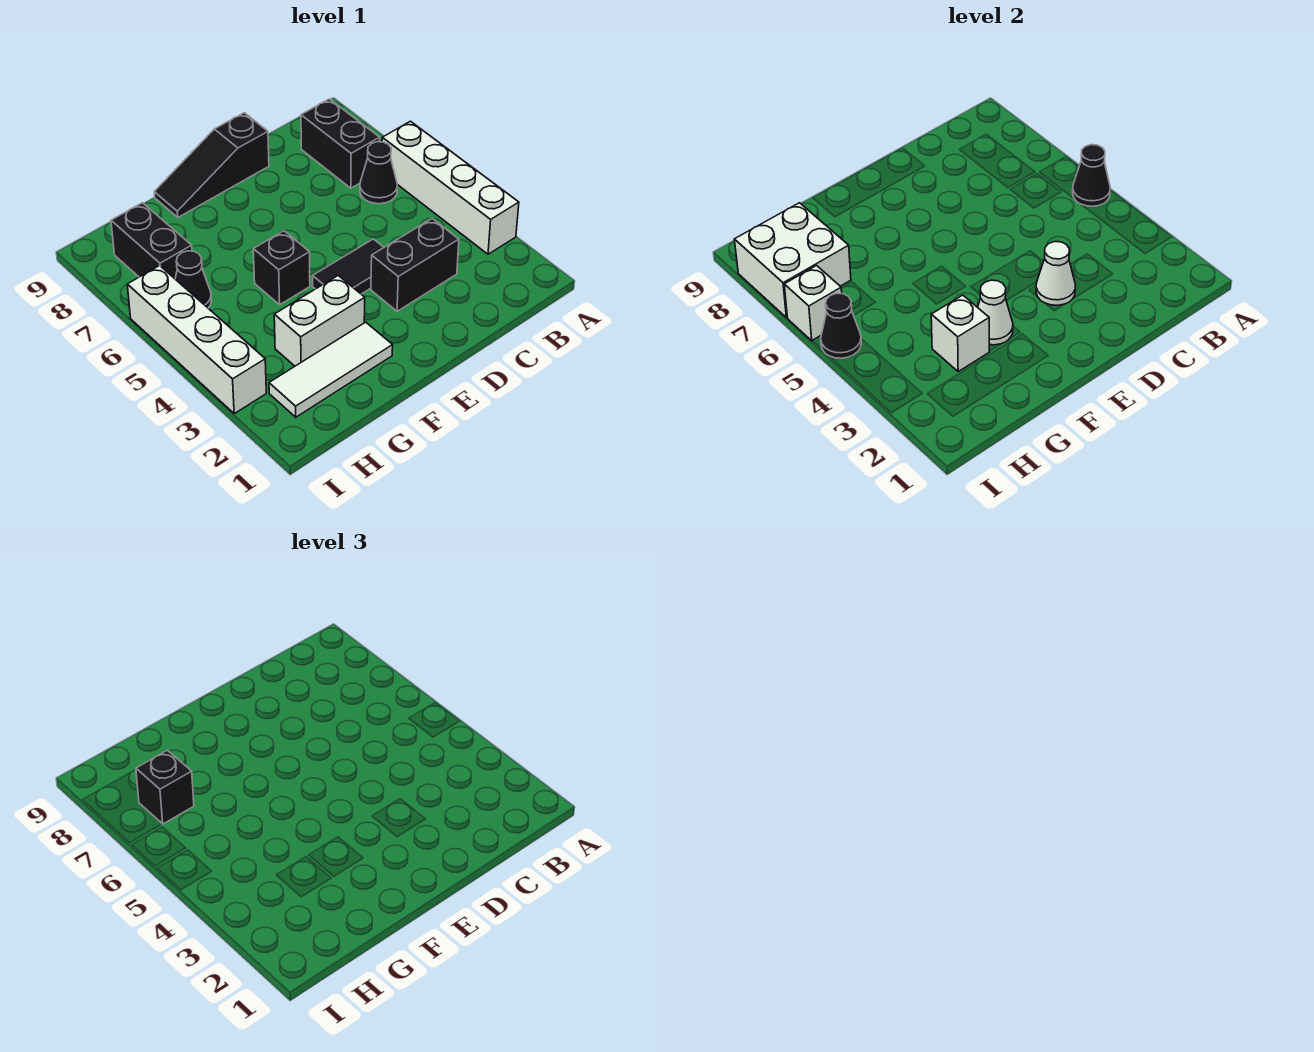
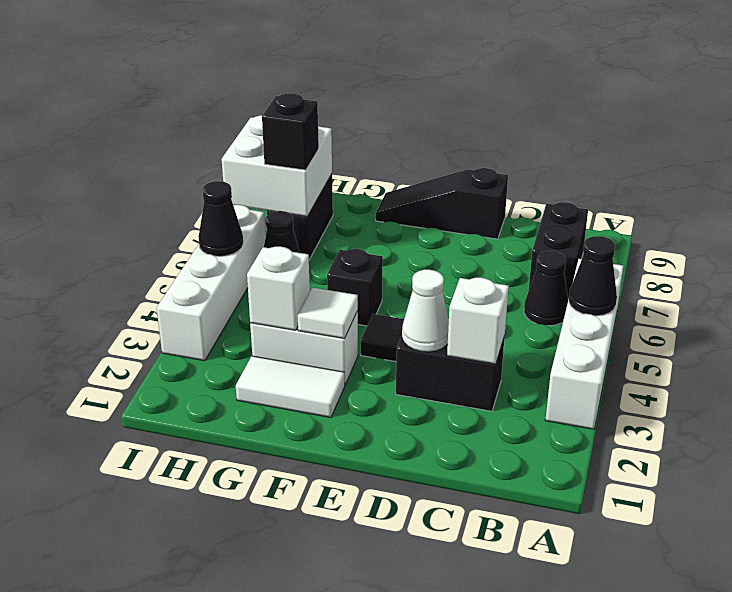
white 1x3 tile [269,322,393,417] -> white 1x2 tile [236,356,345,417]
white 1x1 cone [978,280,1013,345] -> white 1x1 tile [298,288,358,339]
white 1x1 brick [784,266,842,341] -> white 1x1 brick moved to [447,278,509,364]

